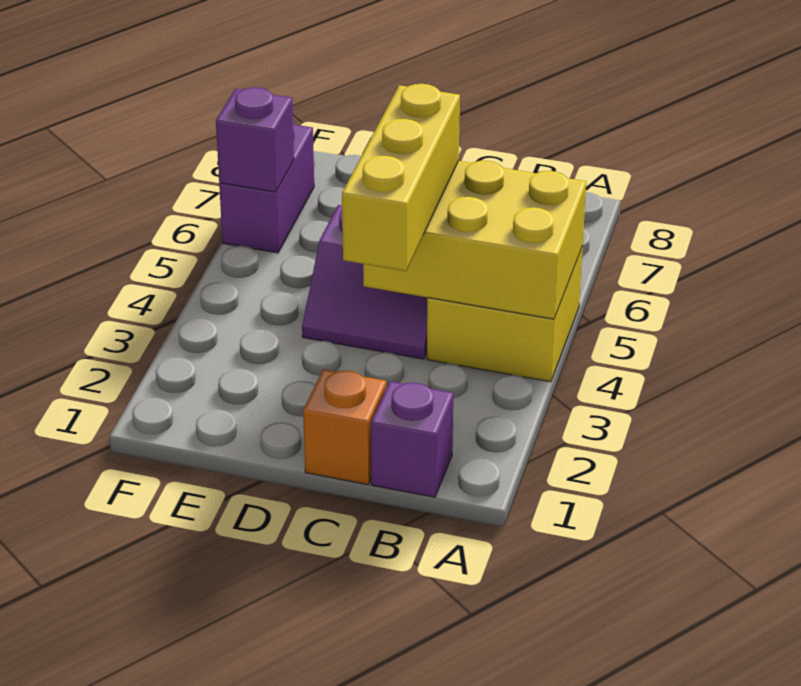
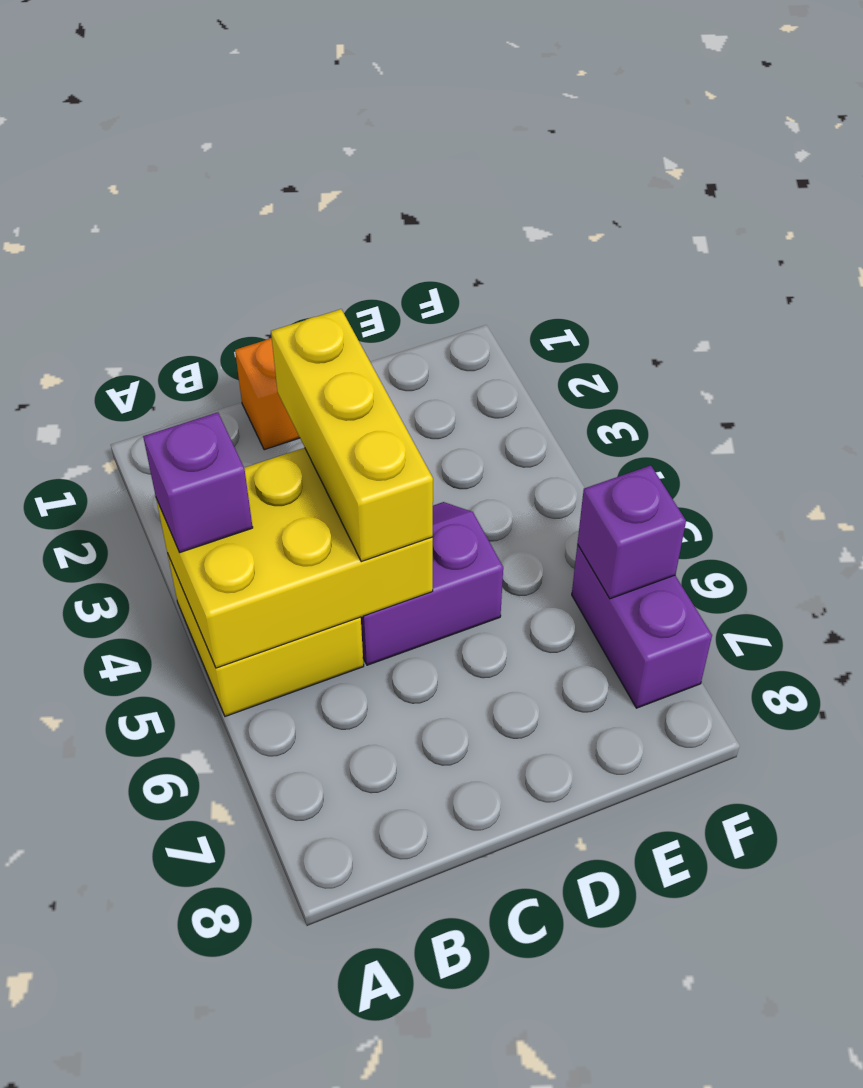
purple 1x1 brick [371,381,453,497] -> purple 1x1 brick moved to [143,412,253,553]

